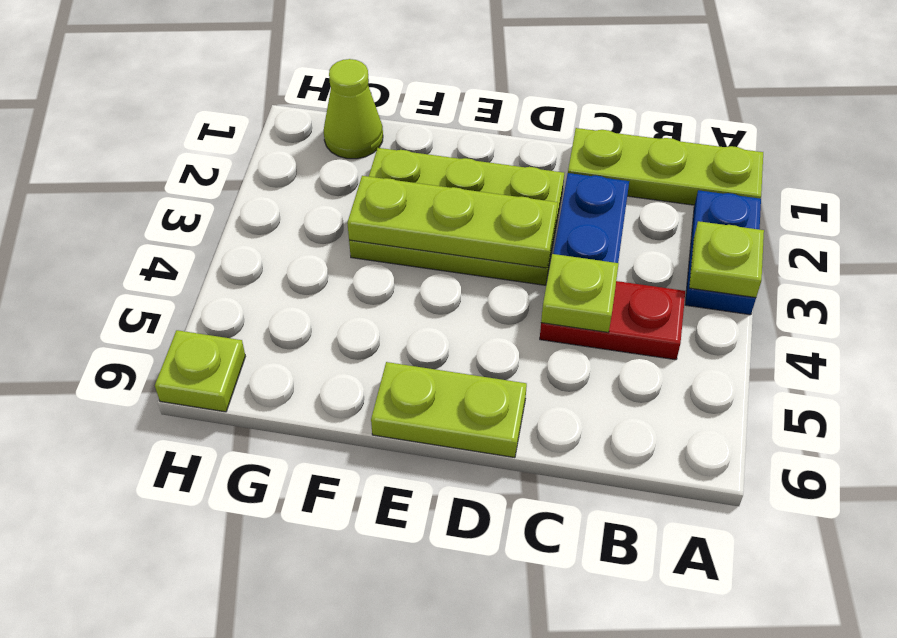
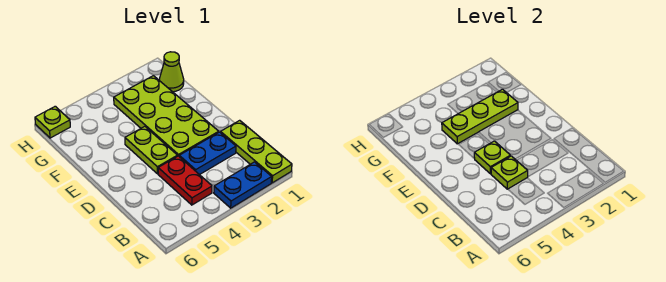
lime 1x1 plate [689,221,764,298] -> lime 1x1 plate moved to [474,141,510,174]
lime 2x3 plate [349,148,564,285] -> lime 2x4 plate [114,76,219,156]
lime 1x3 plate [347,176,558,268] -> lime 1x3 plate turned to [442,89,518,144]
lime 1x2 plate [371,362,527,458] -> lime 1x2 plate moved to [125,126,177,174]

